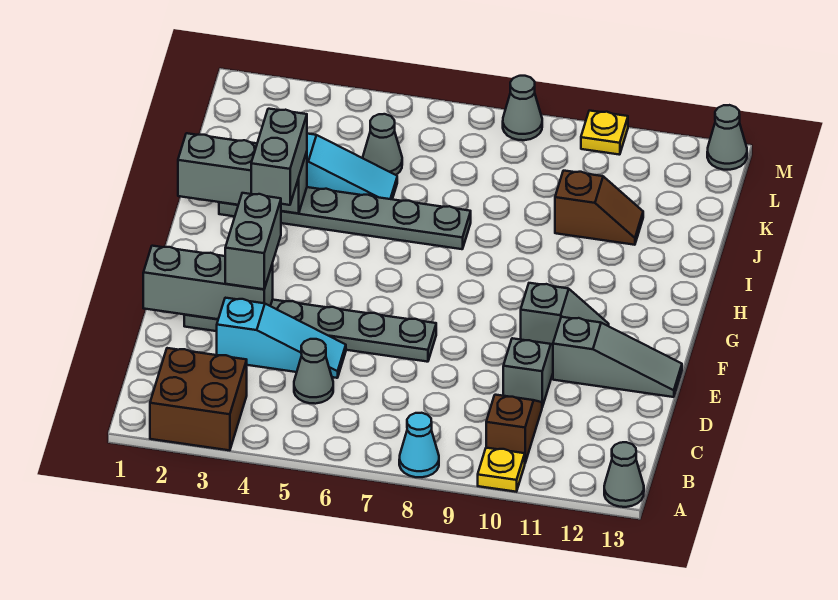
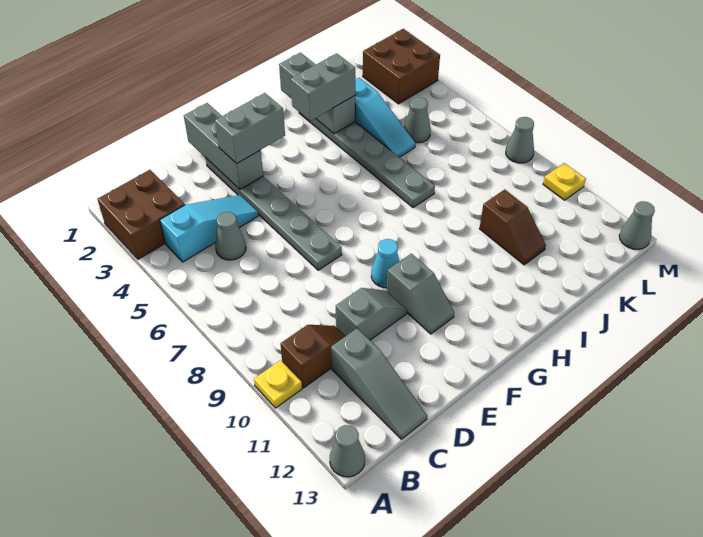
cyan 1x1 cone [399,413,439,477] -> cyan 1x1 cone moved to [371,239,400,288]
cyan 1x3 slope [217,298,346,378] -> cyan 1x3 slope turned to [160,195,258,262]
grey 1x3 slope [553,317,682,397] -> grey 1x3 slope moved to [331,329,427,439]
none -> brown 2x2 brick [363,29,440,104]

